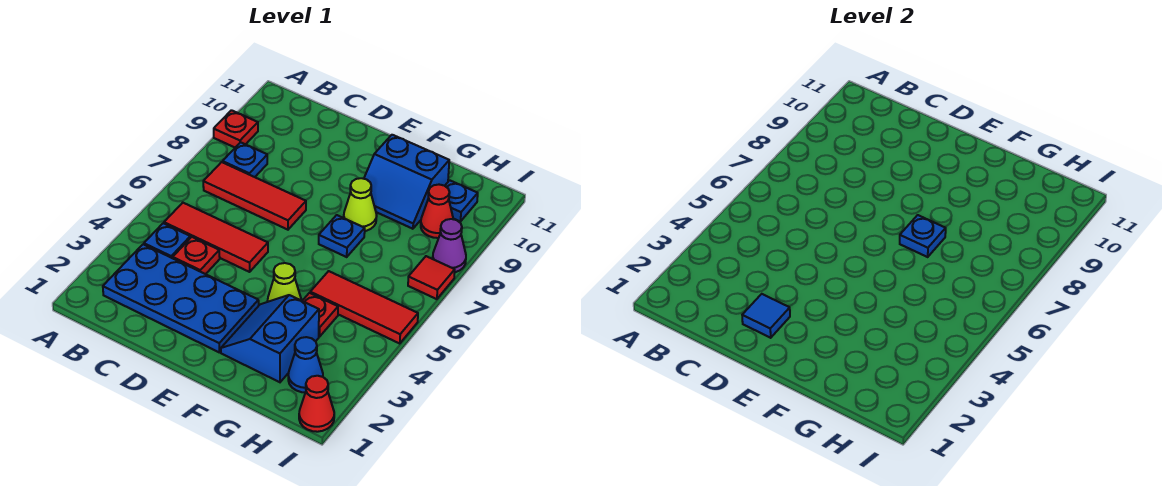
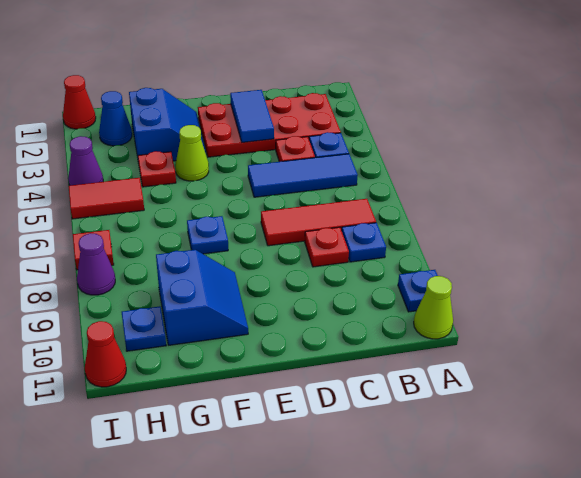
red 1x1 plate [214,110,258,147] -> red 1x1 plate moved to [305,227,349,267]
blue 2x4 plate [103,244,259,353] -> red 2x4 plate [198,93,341,157]
red 1x3 tile [164,203,268,272] -> blue 1x3 tile [248,154,358,197]
blue 1x1 tile [742,294,790,338] -> blue 1x2 tile [230,90,274,142]
blue 1x1 plate [900,215,946,257] -> blue 1x1 plate moved to [398,270,438,312]
lime 1x1 cone [344,178,377,231] -> lime 1x1 cone moved to [414,276,453,339]
blue 2x2 slope [364,135,449,229] -> blue 2x2 slope turned to [156,250,248,345]
red 1x3 tile [310,271,418,344] -> red 1x2 tile [69,178,144,219]
red 1x1 cone [421,185,453,238] -> red 1x1 cone moved to [85,321,126,387]
none -> purple 1x1 cone [68,136,103,185]

